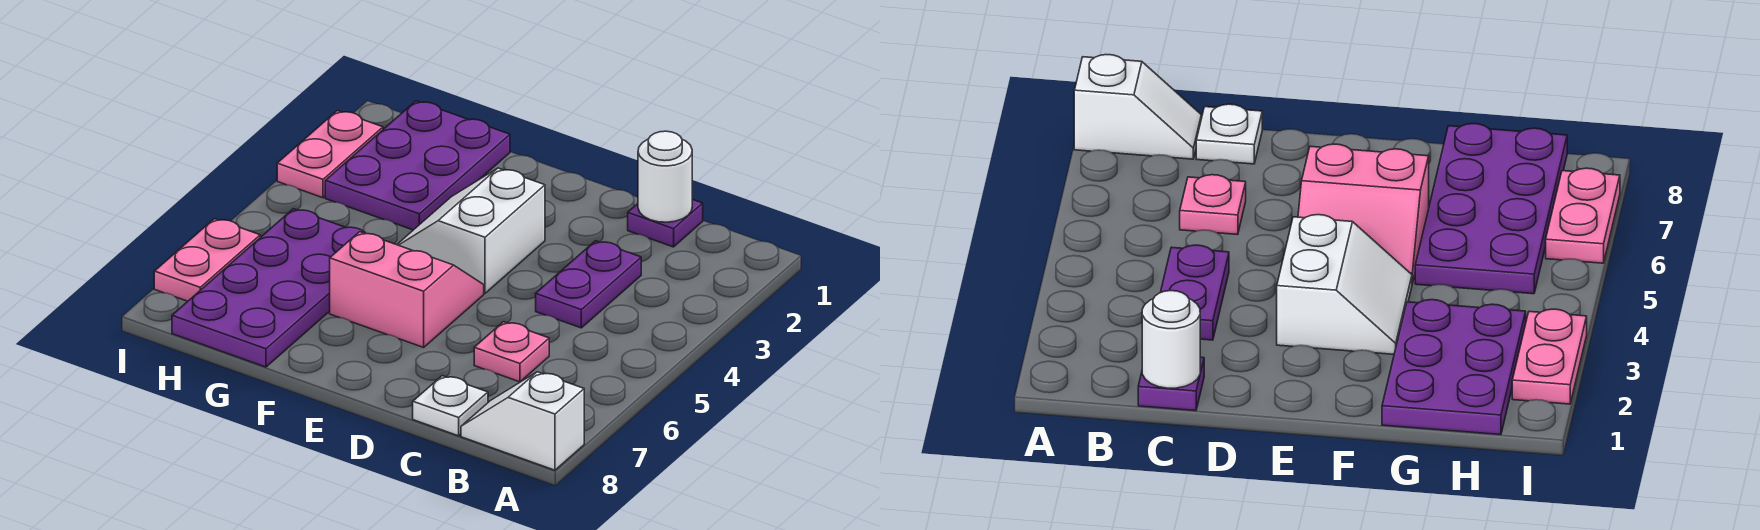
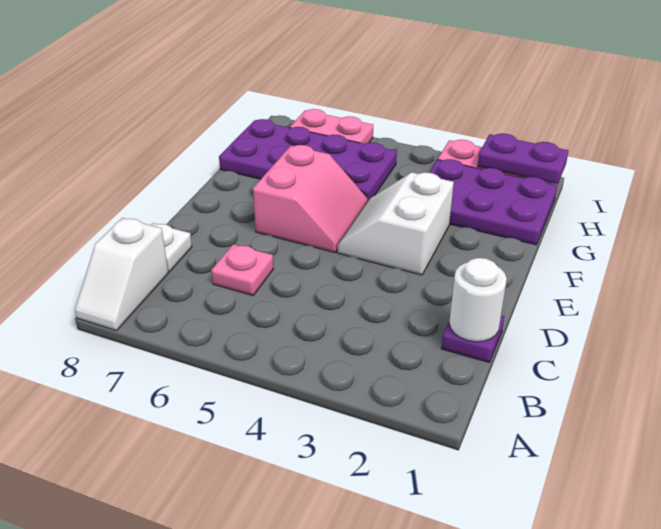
white 1x2 slope [461,372,584,470] -> white 1x2 slope turned to [75,218,168,331]
purple 1x2 plate [536,241,641,328] -> purple 1x2 plate moved to [478,133,568,184]
white 2x2 slope [397,168,545,293] -> white 2x2 slope turned to [337,172,454,275]

